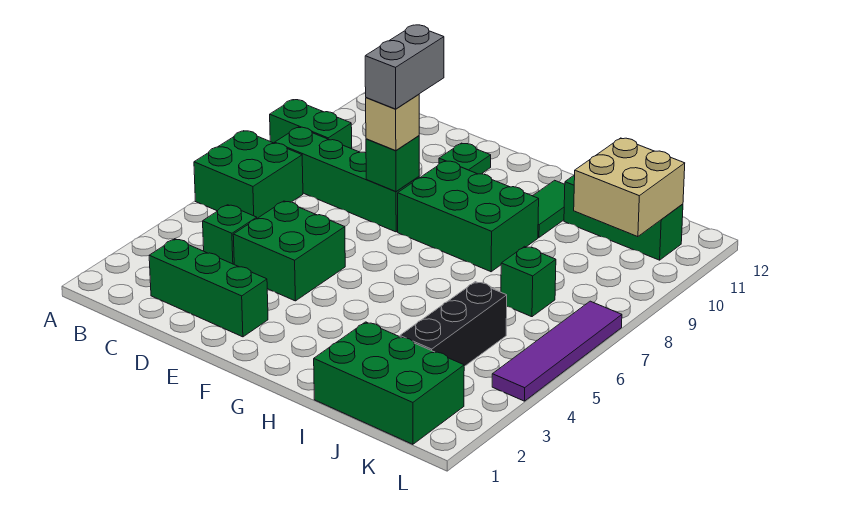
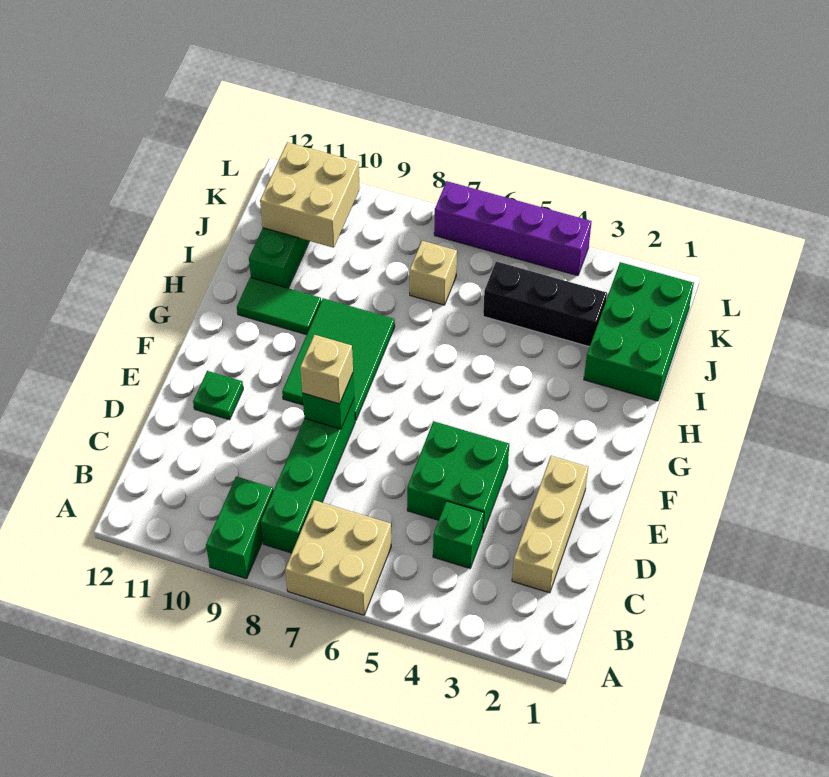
green 2x2 brick [194,131,303,218] -> tan 2x2 brick [285,500,391,615]
green 1x3 brick [149,239,268,337] -> tan 1x3 brick [512,456,588,593]
grey 1x2 brick [365,25,444,109] -> none
green 2x3 brick [398,161,539,272] -> green 2x3 tile [282,298,395,421]
green 1x1 brick [501,246,556,317] -> tan 1x1 brick [410,241,457,305]
purple 1x4 tile [492,301,622,401] -> purple 1x4 brick [434,181,592,276]

